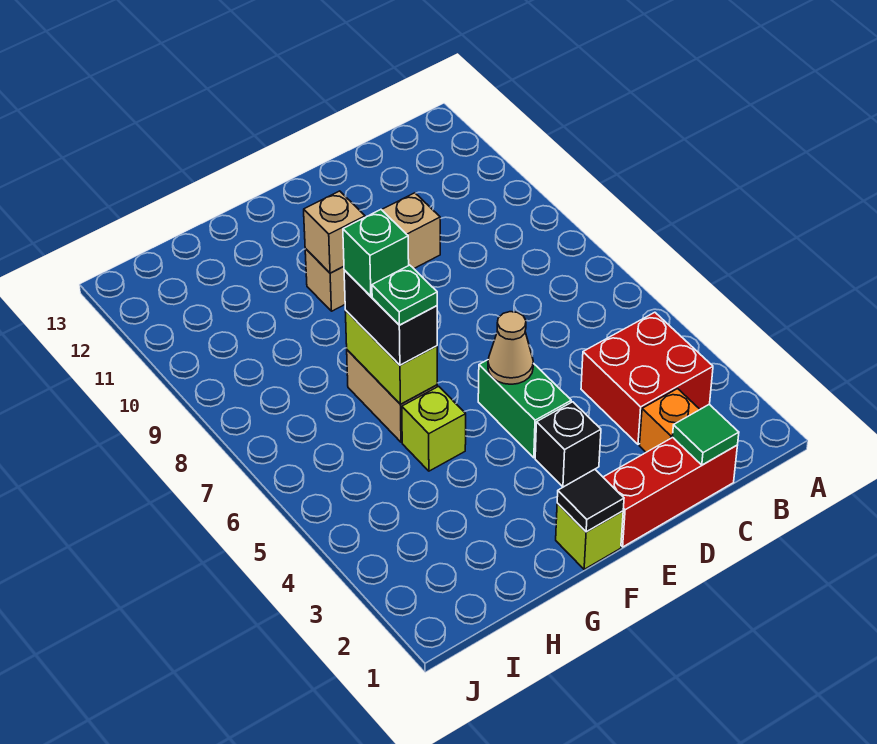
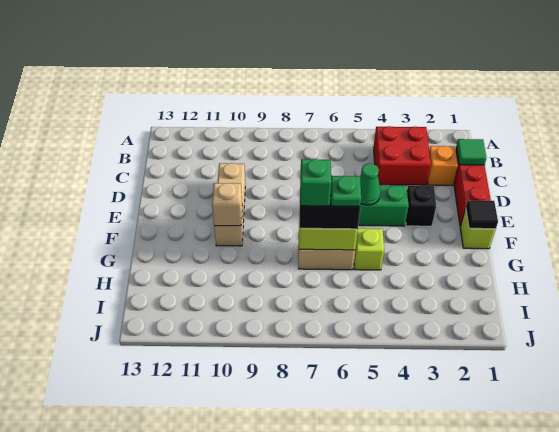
tan 1x1 cone [488,312,533,384] -> green 1x1 cone [360,163,381,205]

